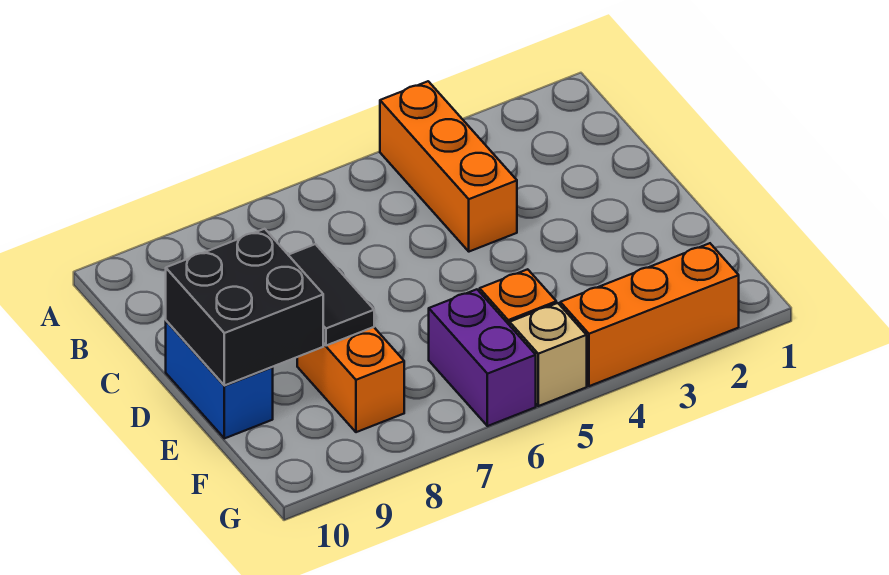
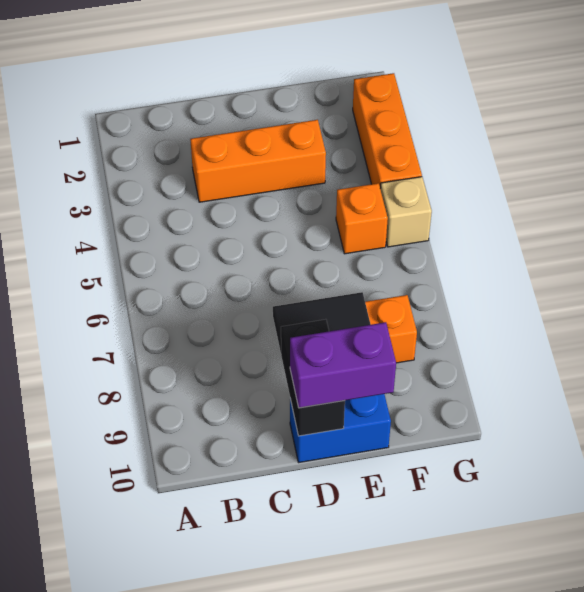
orange 1x3 brick [380,81,517,252] -> orange 1x3 brick moved to [190,120,326,202]
black 2x2 brick [166,229,323,386] -> black 1x2 brick [281,319,345,436]
purple 1x2 brick [429,289,536,426] -> purple 1x2 brick moved to [290,322,396,408]

